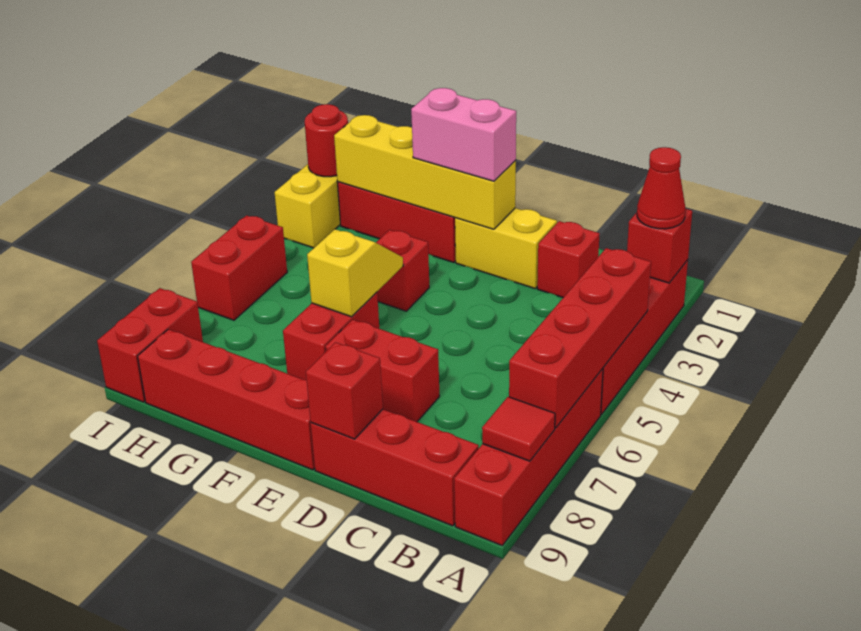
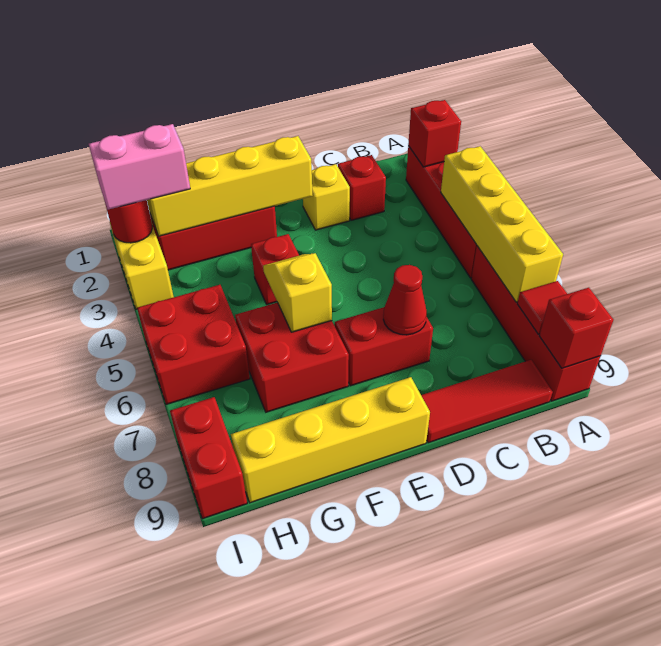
red 1x1 cone [637,147,686,229] -> red 1x1 cone moved to [383,265,427,335]
red 1x4 brick [509,248,651,428] -> yellow 1x4 brick [441,146,563,302]
red 1x3 brick [311,409,479,526] -> red 1x3 tile [421,360,553,443]
yellow 1x2 brick [455,208,557,289] -> yellow 1x1 brick [303,164,350,230]
red 1x1 brick [306,342,383,439] -> red 1x1 brick moved to [539,288,613,368]
pink 1x2 brick [411,88,516,181] -> pink 1x2 brick moved to [89,124,190,210]
red 1x4 brick [137,329,315,470] -> yellow 1x4 brick [231,377,430,503]
red 1x2 brick [283,292,379,380] -> red 2x2 brick [235,302,349,412]
red 1x2 brick [191,215,287,320] -> red 2x2 brick [137,285,250,404]

